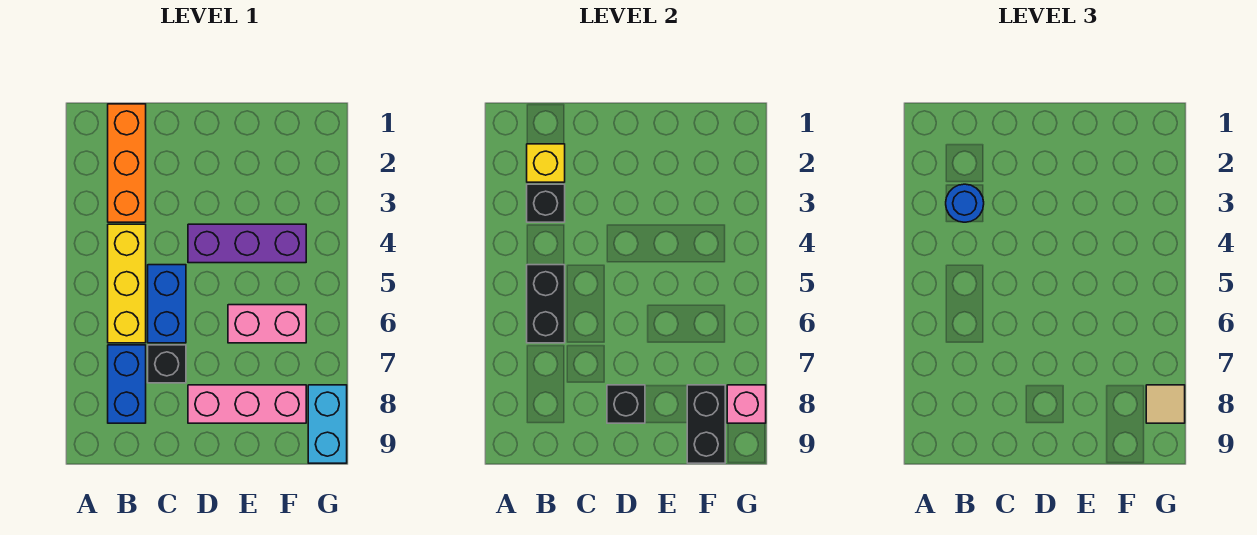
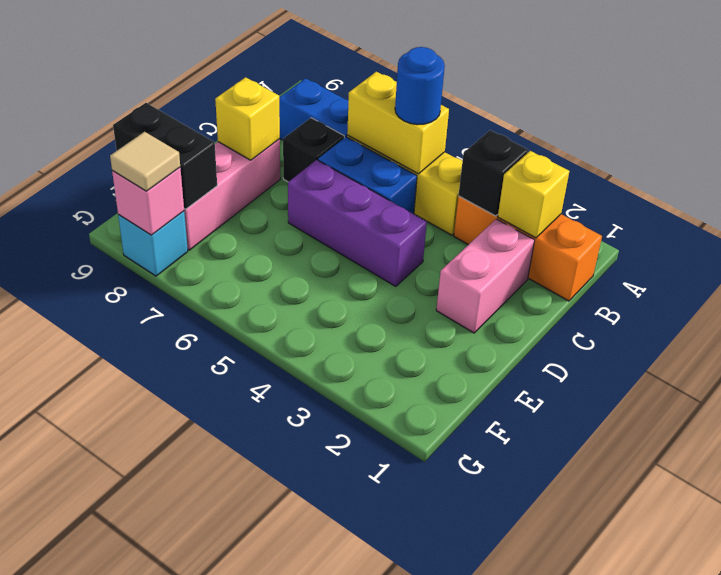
blue 1x1 round brick [946,184,984,222] -> blue 1x1 round brick moved to [395,47,445,125]
black 1x2 brick [527,265,565,343] -> yellow 1x2 brick [347,72,449,174]
purple 1x3 brick [188,224,306,263] -> purple 1x3 brick turned to [288,160,427,287]
black 1x1 brick [607,385,645,423] -> yellow 1x1 brick [215,77,280,160]
pink 1x2 brick [228,305,306,343] -> pink 1x2 brick moved to [436,219,535,333]
cyan 1x2 brick [308,385,347,463] -> cyan 1x1 brick [118,211,188,276]

